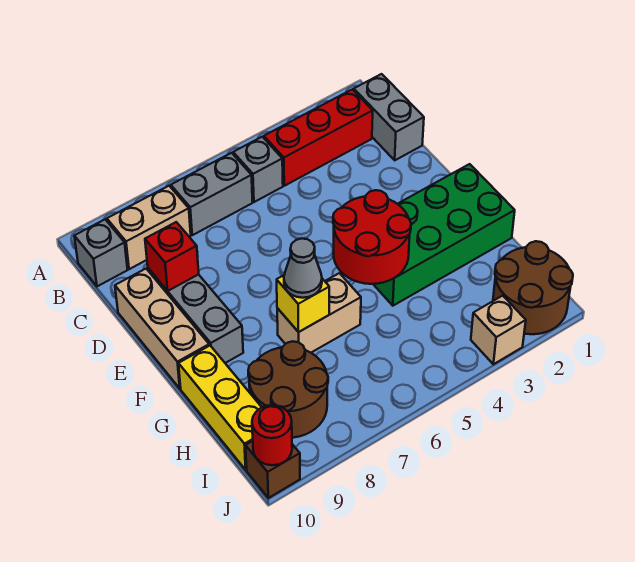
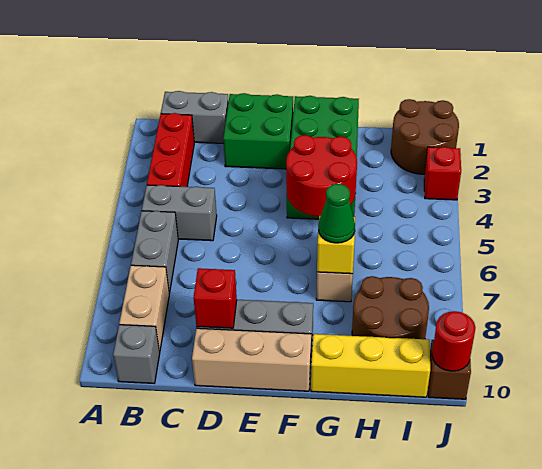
grey 1x1 brick [233,137,283,202] -> grey 1x2 brick [142,185,217,241]
none -> green 2x2 brick [223,93,293,169]
grey 1x1 cone [284,238,322,298] -> green 1x1 cone [318,184,355,243]
tan 1x1 brick [471,296,526,364] -> red 1x1 brick [424,147,461,200]

